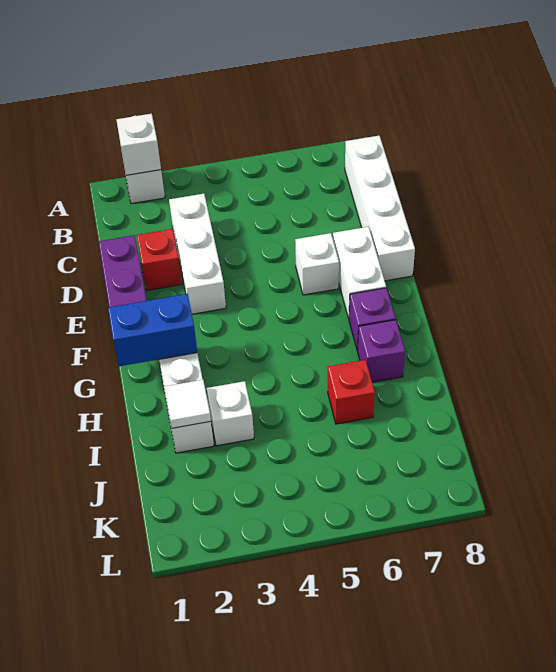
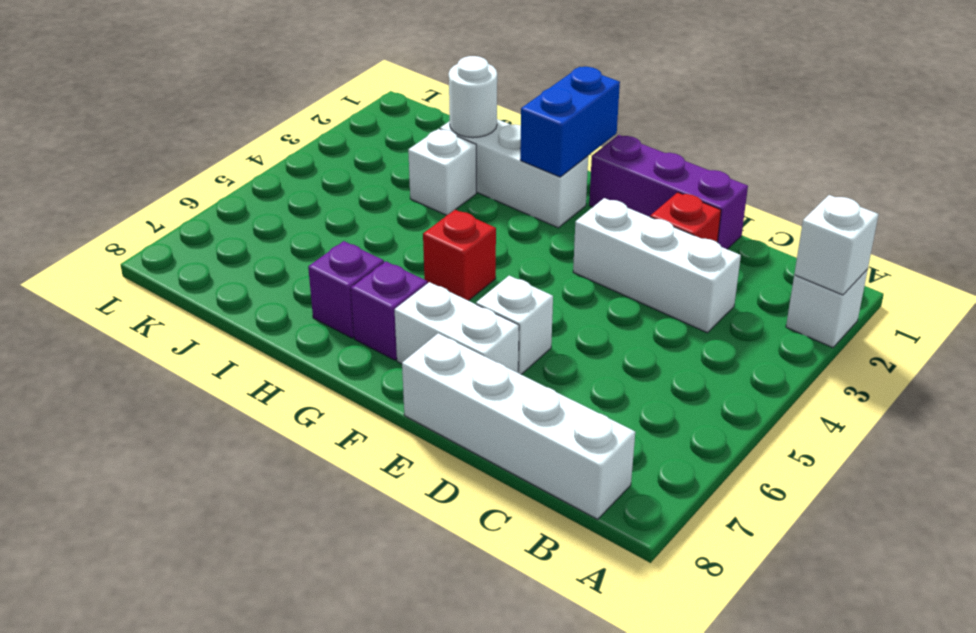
white 1x1 tile [164,380,211,428] -> white 1x1 round brick [449,56,497,138]
red 1x1 brick [328,360,375,424] -> red 1x1 brick moved to [423,210,496,301]

